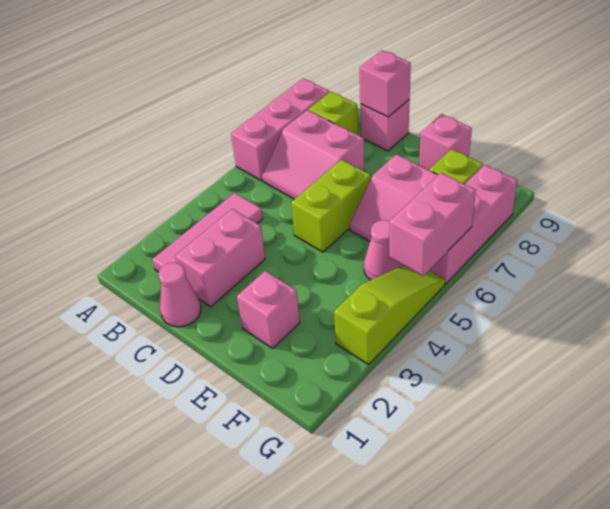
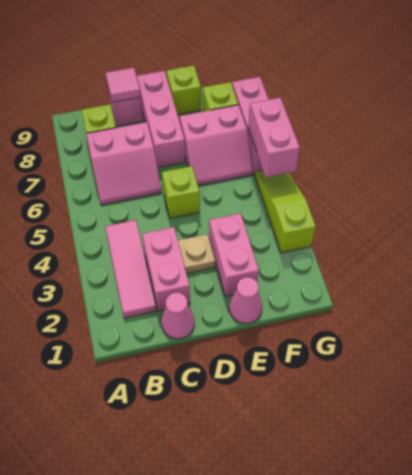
pink 1x3 brick [231,79,329,181] -> pink 1x3 brick moved to [137,71,186,168]
pink 1x1 brick [360,50,411,117] -> pink 1x1 tile [106,68,141,102]
none -> tan 1x1 plate [178,234,215,273]
lime 1x2 brick [291,160,371,252] -> lime 1x1 brick [162,166,200,218]
pink 1x1 brick [237,271,300,348] -> pink 1x2 brick [209,213,259,296]
pink 1x1 brick [419,114,472,170] -> lime 1x1 brick [166,66,201,114]
pink 1x1 cone [364,220,403,280] -> pink 1x1 cone moved to [229,277,262,324]

